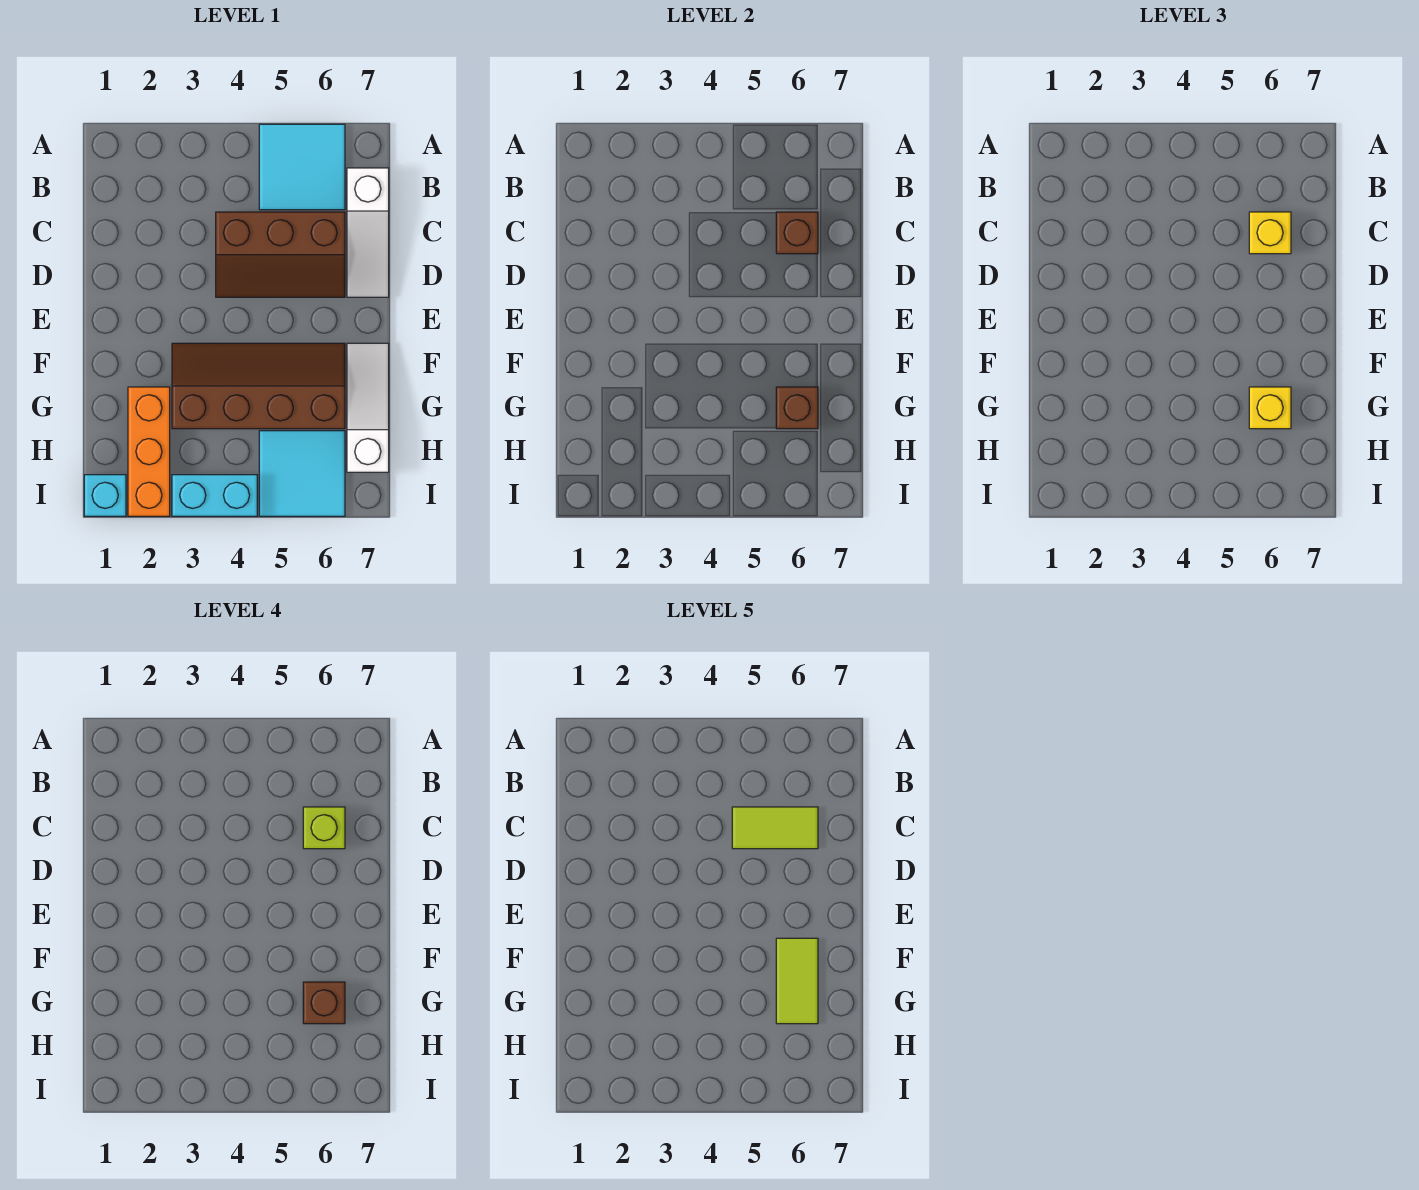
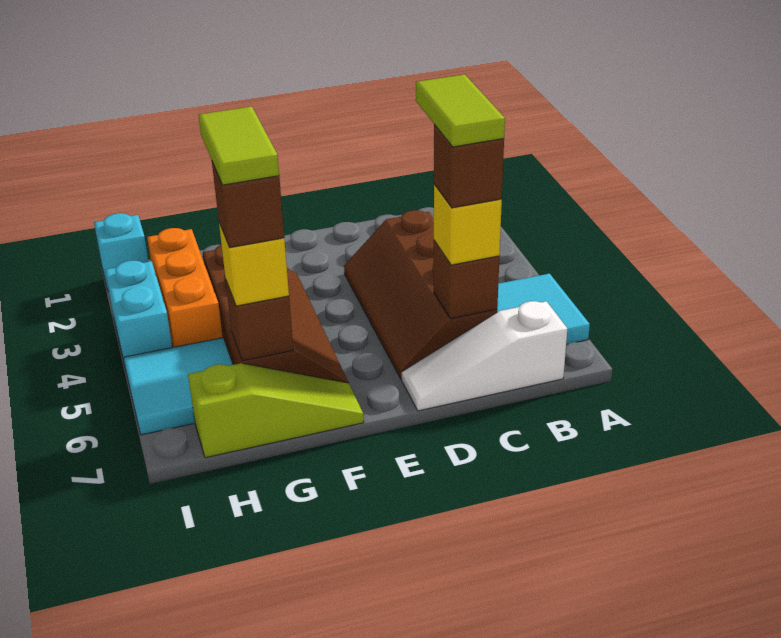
brown 2x3 slope [216,212,345,297] -> brown 2x4 slope [344,210,497,379]
lime 1x1 brick [303,807,345,849] -> brown 1x1 brick [434,125,504,208]
lime 1x2 tile [776,938,818,1024] -> lime 1x2 tile turned to [199,106,279,185]
white 1x3 slope [347,343,389,472] -> lime 1x3 slope [188,363,364,458]
orange 1x3 brick [128,387,170,516] -> orange 1x3 brick turned to [147,228,223,347]

